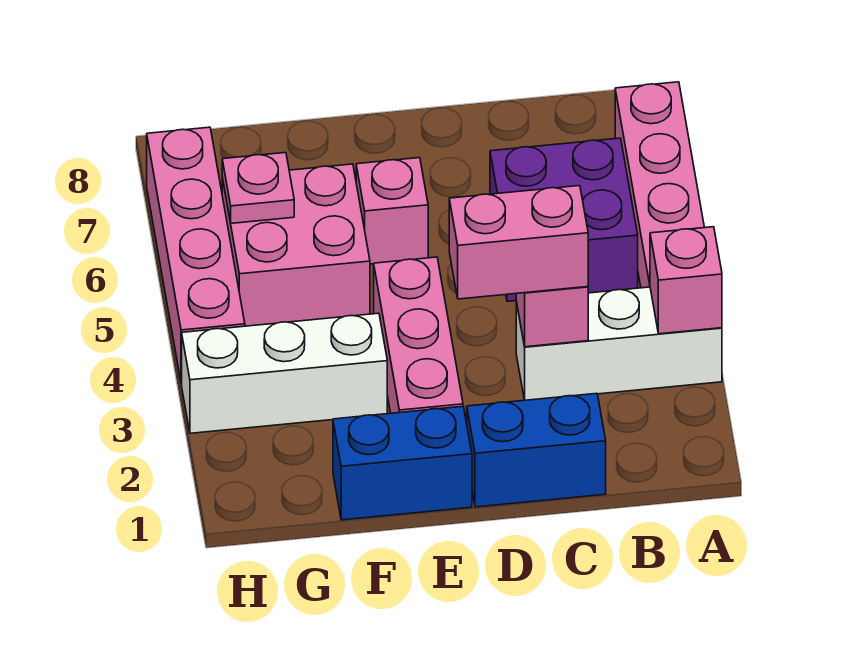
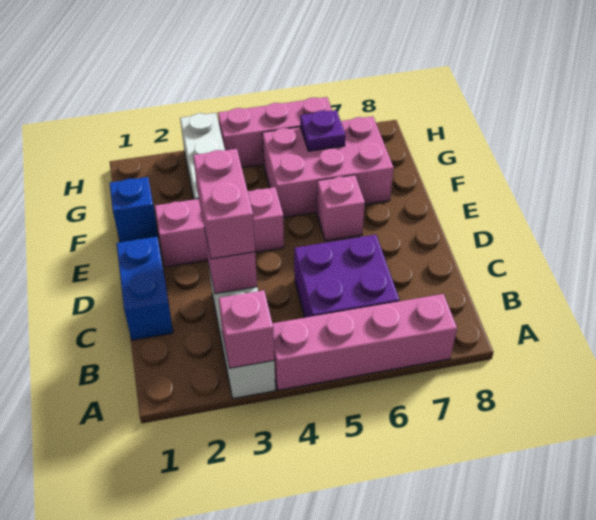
blue 1x2 brick [333,406,472,520] -> blue 1x1 brick [110,177,158,242]
pink 2x2 brick [222,164,370,326] -> pink 2x3 brick [262,116,394,217]
pink 1x1 plate [222,153,294,223] -> purple 1x1 plate [300,110,345,151]
pink 1x4 brick [147,127,245,384] -> pink 1x3 brick [218,97,332,167]

